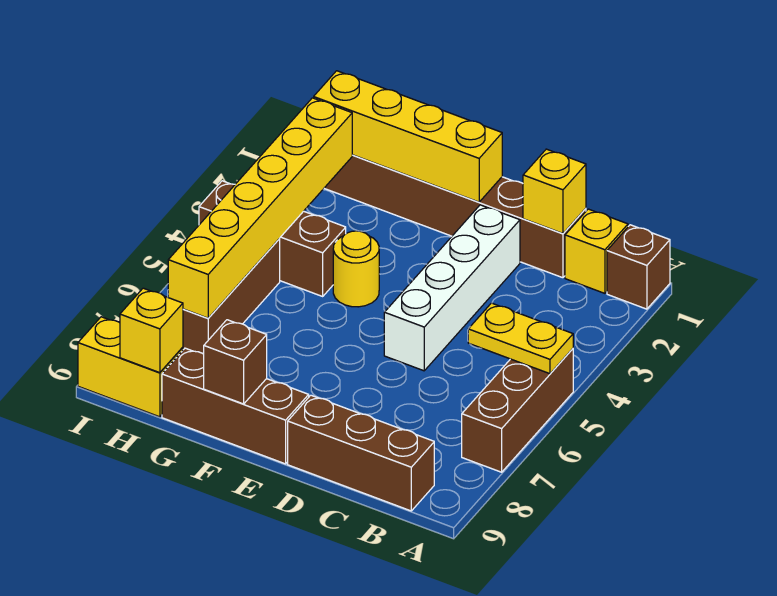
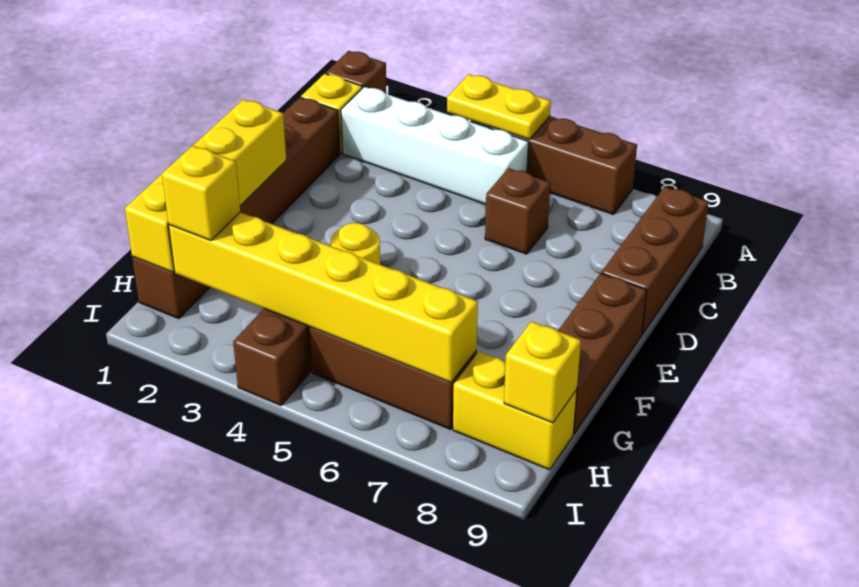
yellow 1x2 plate [468,303,573,374] -> yellow 1x2 plate turned to [447,74,551,139]
yellow 1x1 brick [523,149,586,233] -> yellow 1x1 brick moved to [162,145,240,241]
white 1x4 brick [384,205,520,371] -> white 1x4 brick moved to [341,87,528,204]
brown 1x1 brick [204,320,267,404] -> brown 1x1 brick moved to [485,168,550,254]
yellow 1x2 brick [78,317,183,417] -> yellow 1x2 brick turned to [453,352,577,470]

